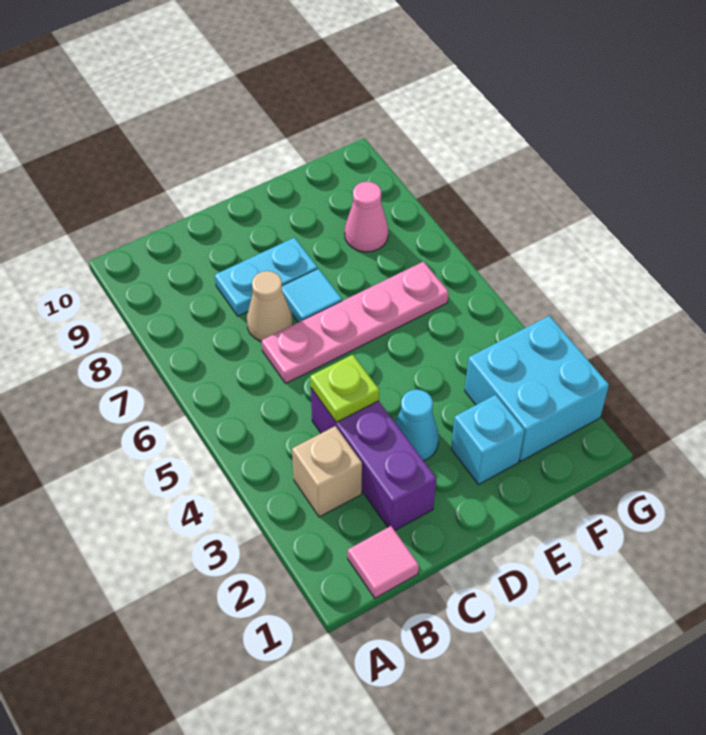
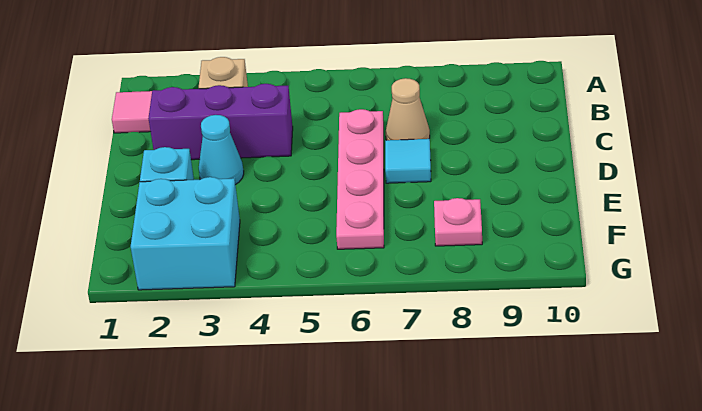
lime 1x1 plate [310,355,379,422] -> none
cyan 1x2 plate [215,238,317,316] -> none
pink 1x1 cone [345,182,388,252] -> pink 1x1 plate [434,198,482,246]

